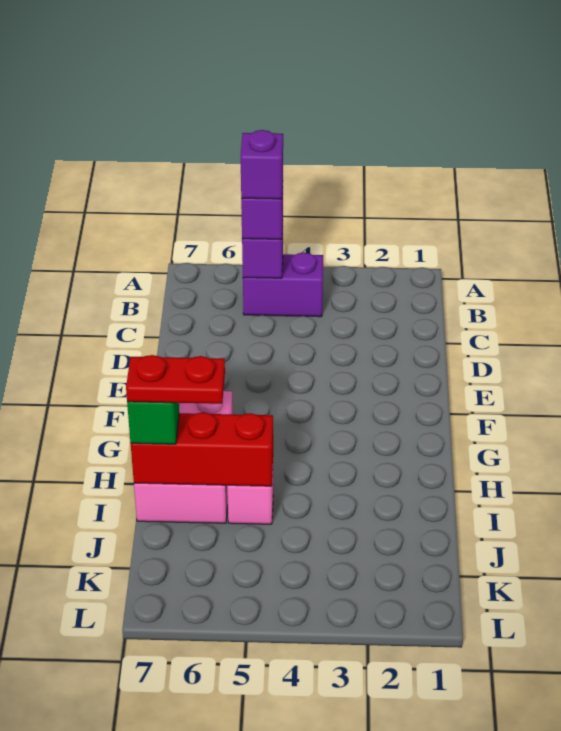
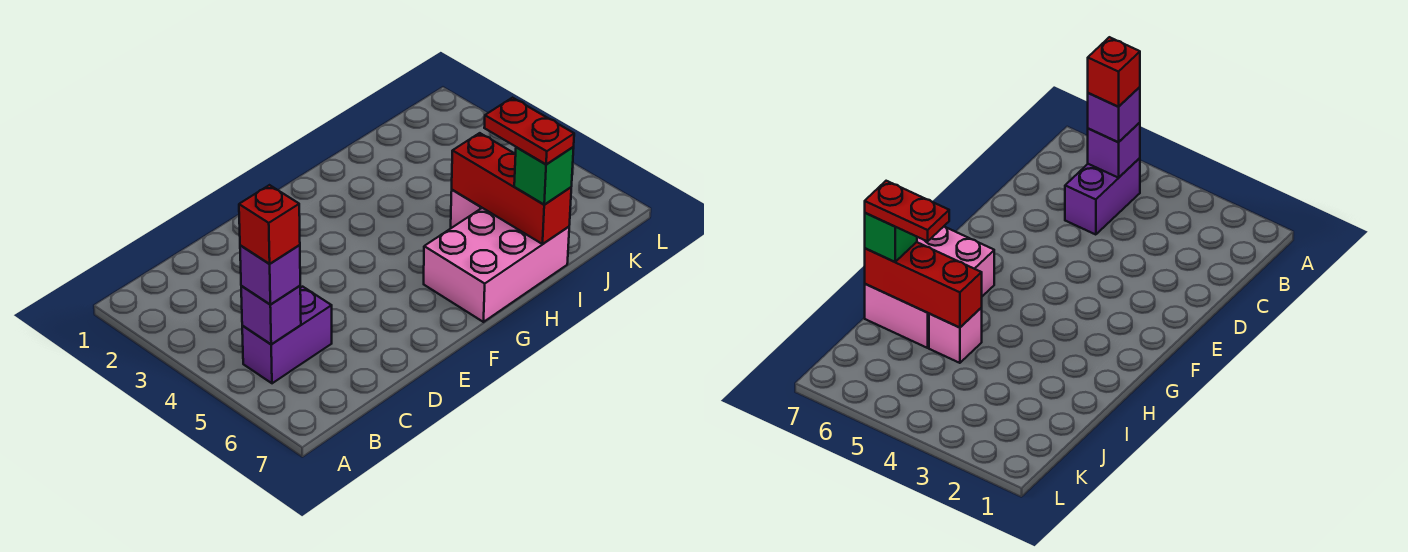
purple 1x2 brick [243,253,323,317] -> purple 1x2 brick turned to [242,287,332,383]
purple 1x1 brick [241,130,283,199] -> red 1x1 brick [239,185,300,264]

